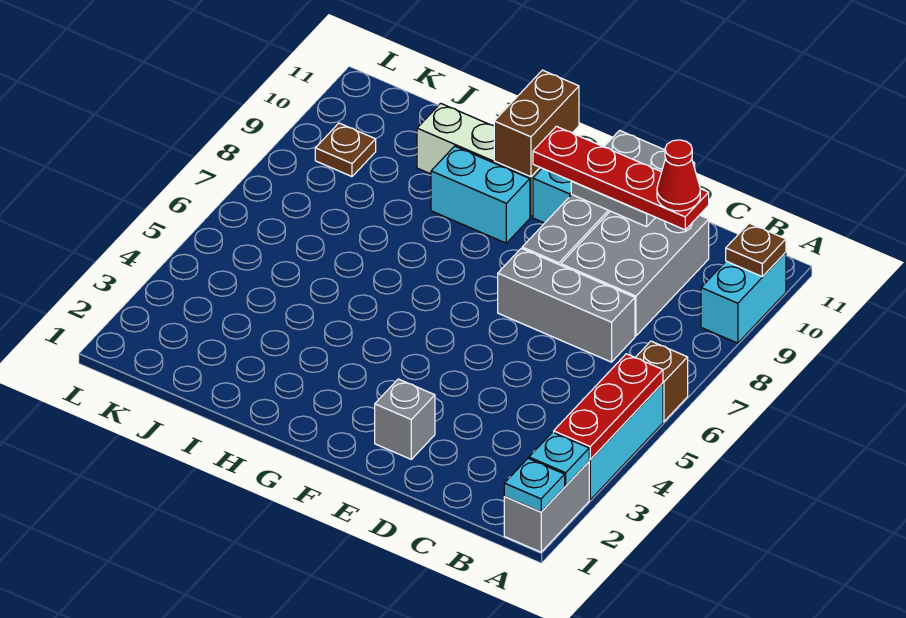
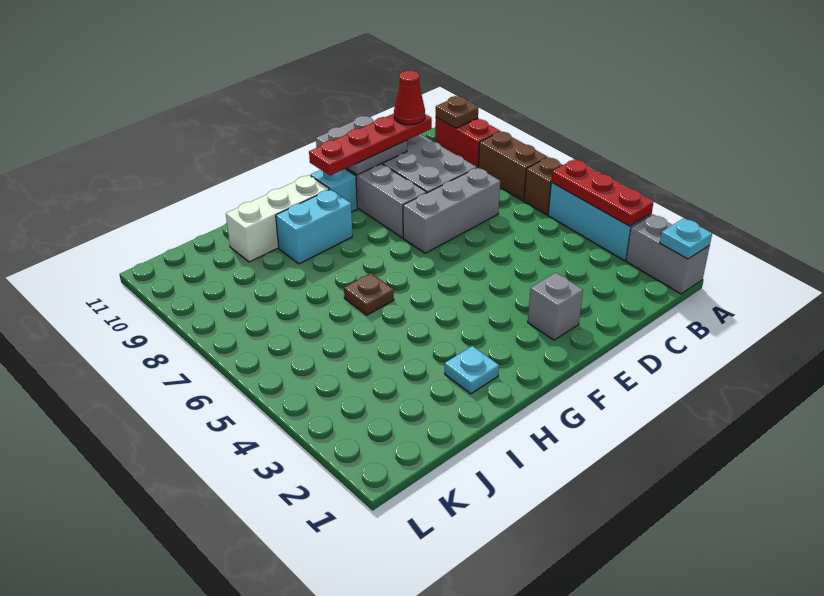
cyan 1x1 plate [529,432,589,486] -> cyan 1x1 plate moved to [445,346,499,394]
cyan 1x2 brick [701,252,786,343] -> red 1x2 brick [435,118,500,168]
brown 1x2 brick [494,70,579,177] -> brown 1x2 brick moved to [478,132,547,201]
brown 1x1 plate [315,123,376,177] -> brown 1x1 plate moved to [344,273,394,315]

